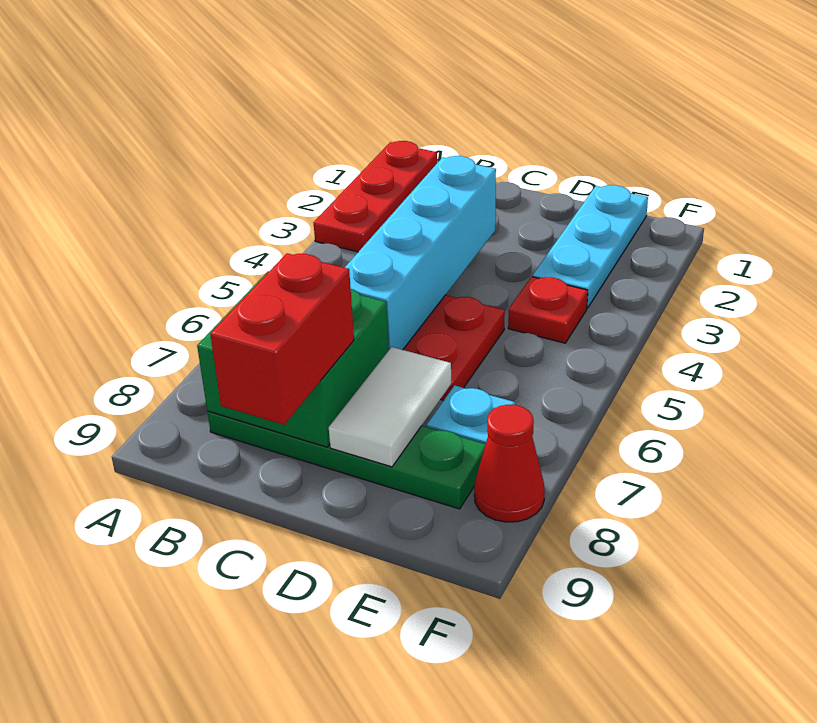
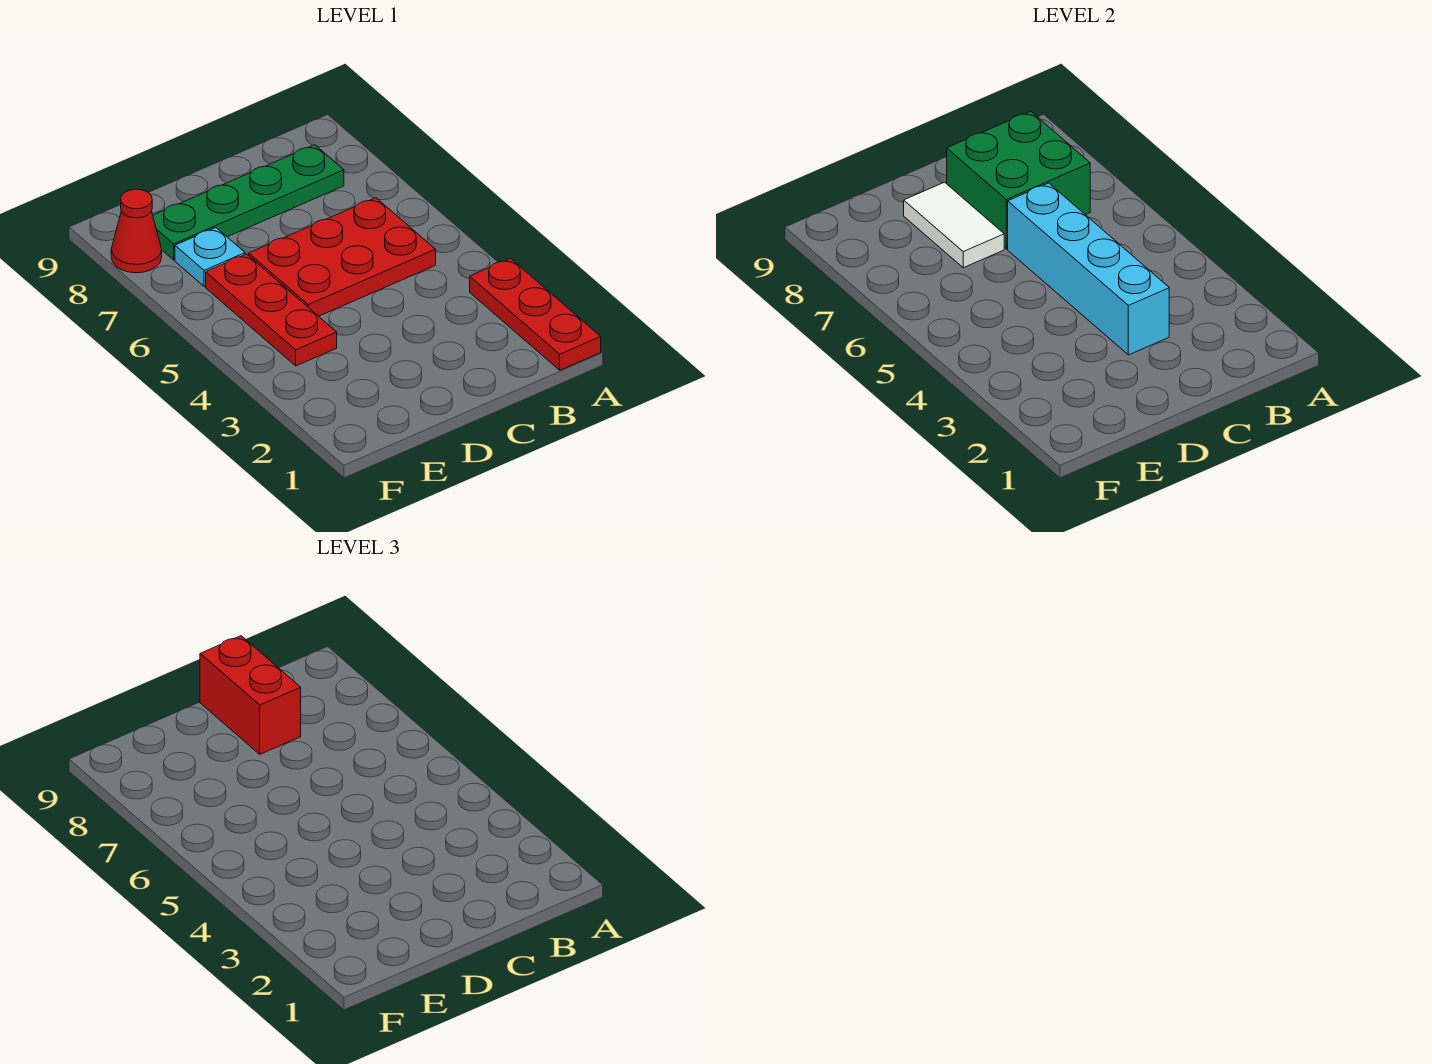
cyan 1x3 plate [533,185,648,308] -> none
red 1x1 plate [508,277,588,343] -> red 1x3 plate [206,254,337,366]

